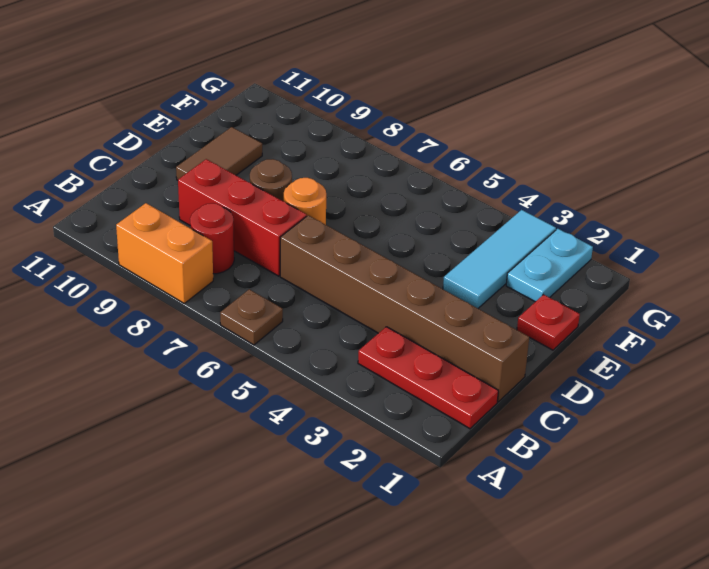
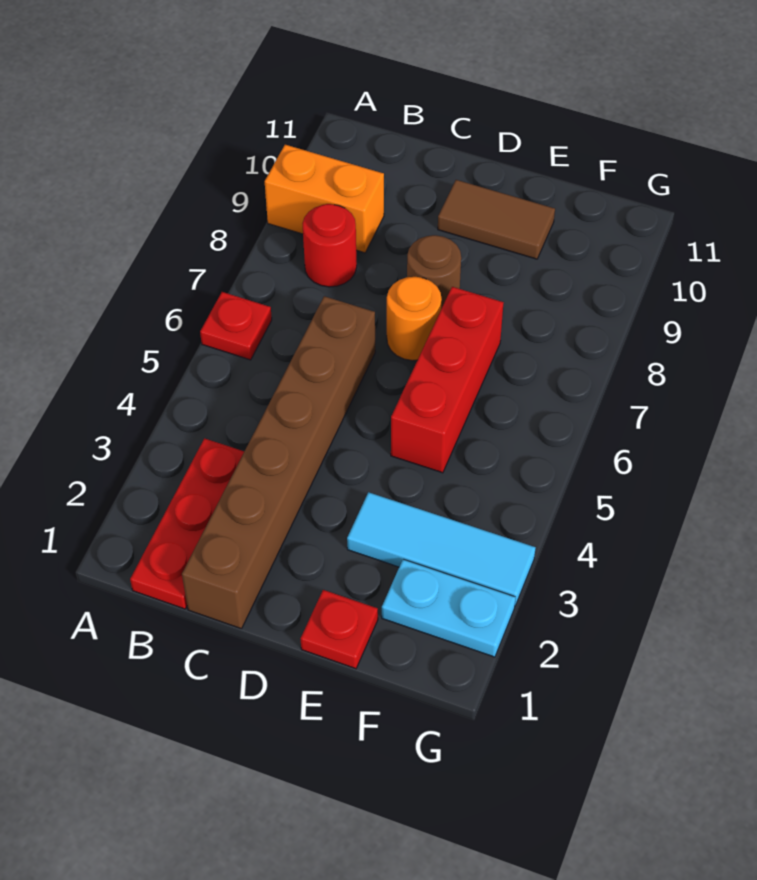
brown 1x1 plate [220,289,283,345] -> red 1x1 plate [200,292,272,360]
orange 1x2 brick [116,203,213,303] -> orange 1x2 brick turned to [265,145,384,253]
red 1x3 brick [178,159,307,276] -> red 1x3 brick moved to [391,287,504,473]

